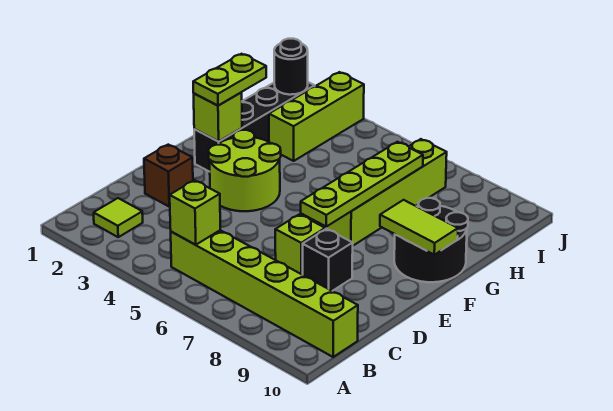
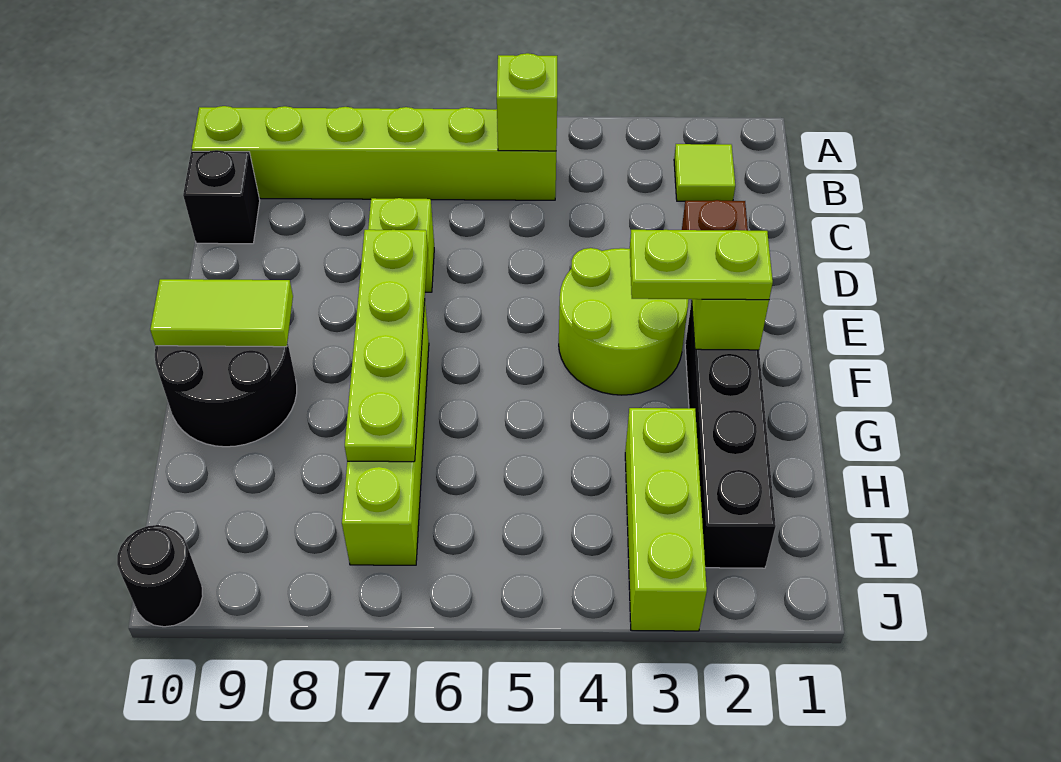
black 1x1 brick [303,229,353,291] -> black 1x1 brick moved to [183,150,260,244]
lime 1x2 plate [193,54,266,106] -> lime 1x2 plate turned to [630,230,773,300]
black 1x1 round brick [274,39,308,95] -> black 1x1 round brick moved to [117,525,203,627]

